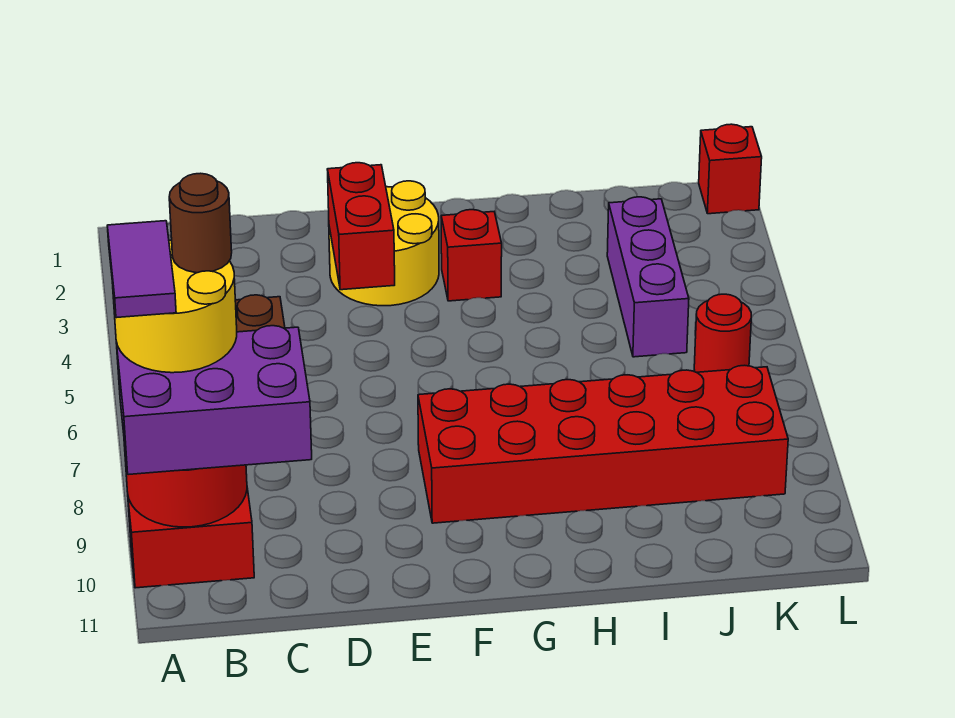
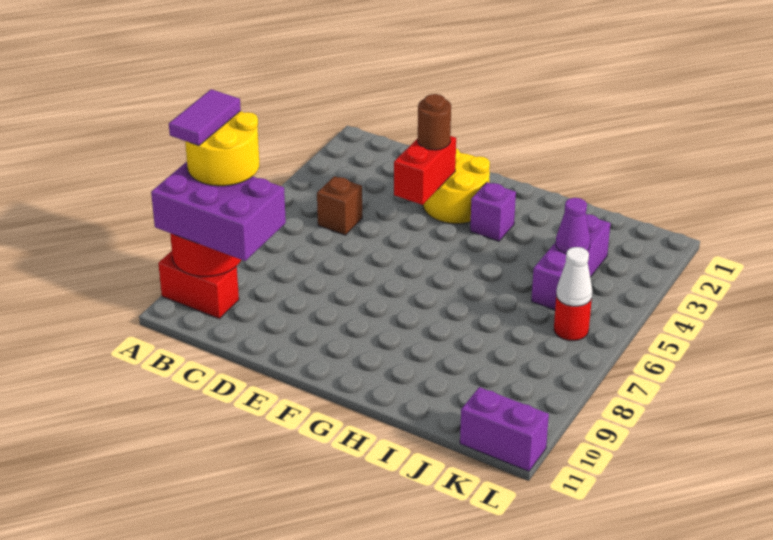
brown 1x1 round brick [169,173,232,273] -> brown 1x1 round brick moved to [418,94,451,150]
red 2x6 brick [418,365,788,523] -> none
red 1x1 brick [441,210,502,301] -> purple 1x1 brick [470,182,516,241]
none -> purple 1x1 cone [556,198,590,254]
none -> white 1x1 cone [557,247,592,306]
none -> purple 1x2 brick [460,387,549,471]
red 1x1 brick [699,124,762,214] -> none

